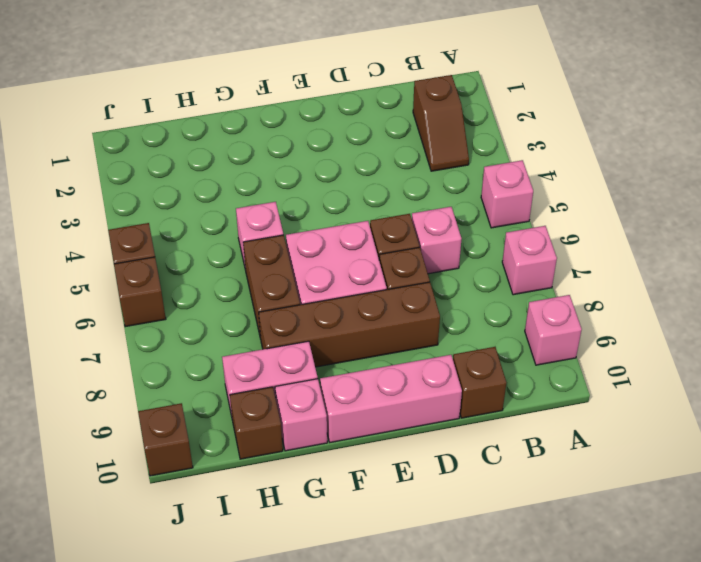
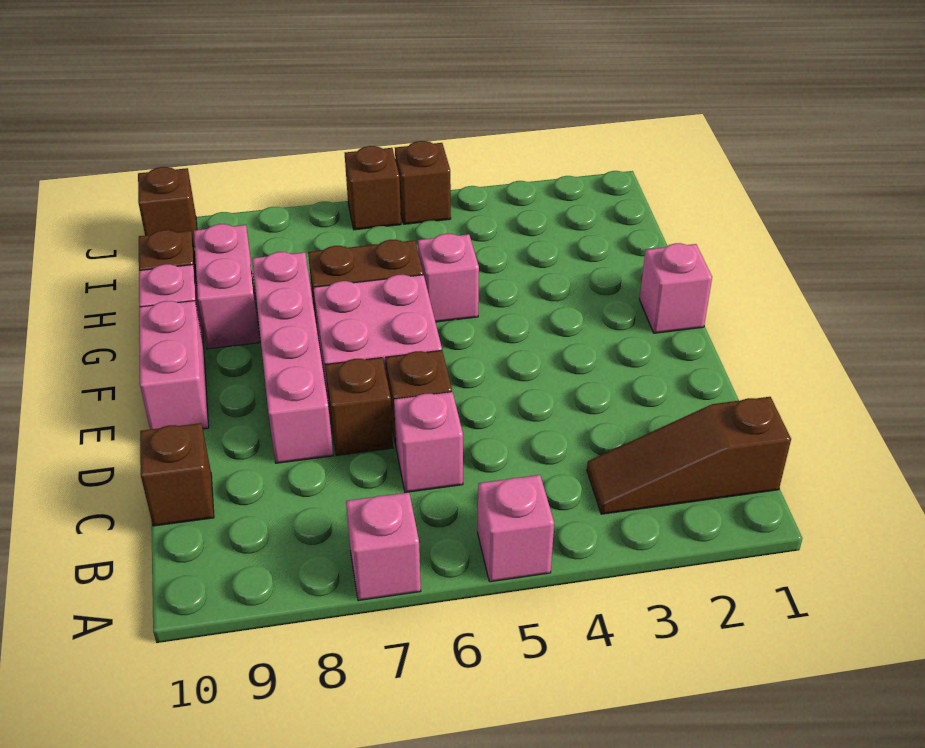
pink 1x1 brick [525,295,582,365] -> pink 1x1 brick moved to [640,243,712,333]
brown 1x2 slope [413,75,469,171] -> brown 1x3 slope [587,397,791,514]
brown 1x4 brick [259,282,440,367] -> pink 1x4 brick [252,252,333,463]
pink 1x3 brick [320,355,462,442] -> pink 1x2 brick [139,301,209,429]

